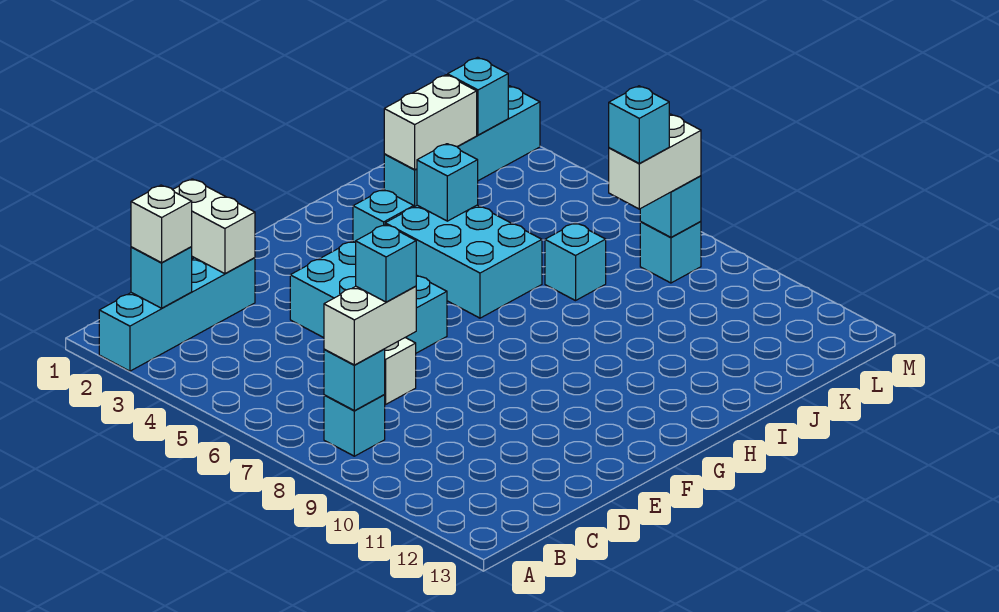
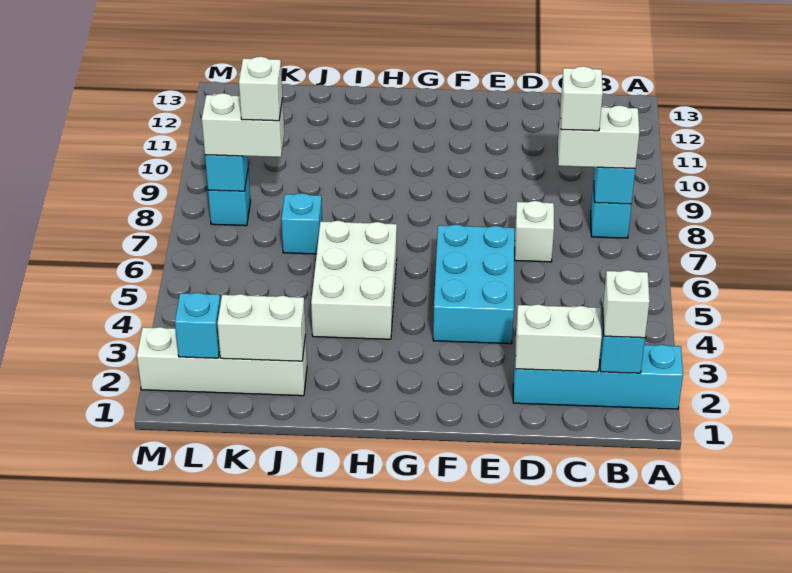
cyan 1x1 brick [356,224,416,302] -> white 1x1 brick [561,66,603,131]
white 1x2 brick [173,179,255,274] -> white 1x2 brick turned to [515,304,602,372]
cyan 1x1 brick [353,189,414,242] -> none
cyan 2x3 brick [385,205,542,318] -> white 2x3 brick [311,221,397,339]
cyan 1x1 brick [417,144,478,221] -> none
cyan 1x4 brick [384,86,540,207] -> white 1x4 brick [137,327,307,396]
cyan 1x1 brick [609,86,669,163] -> white 1x1 brick [239,57,283,121]

